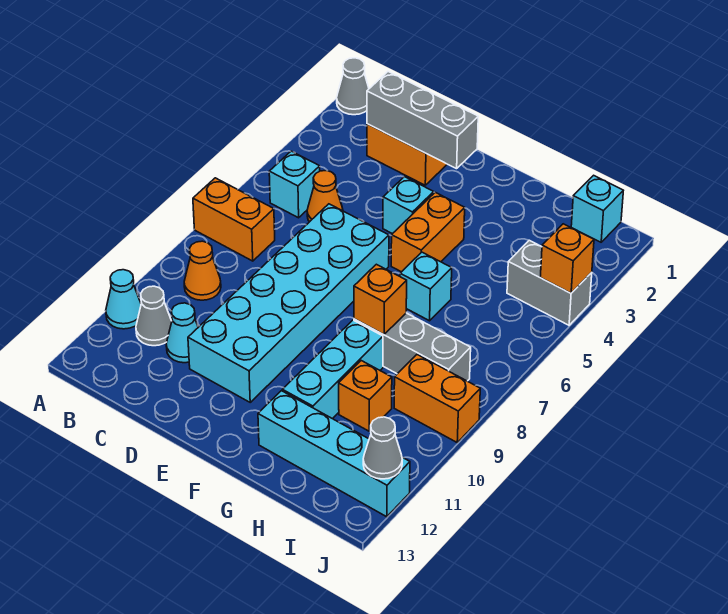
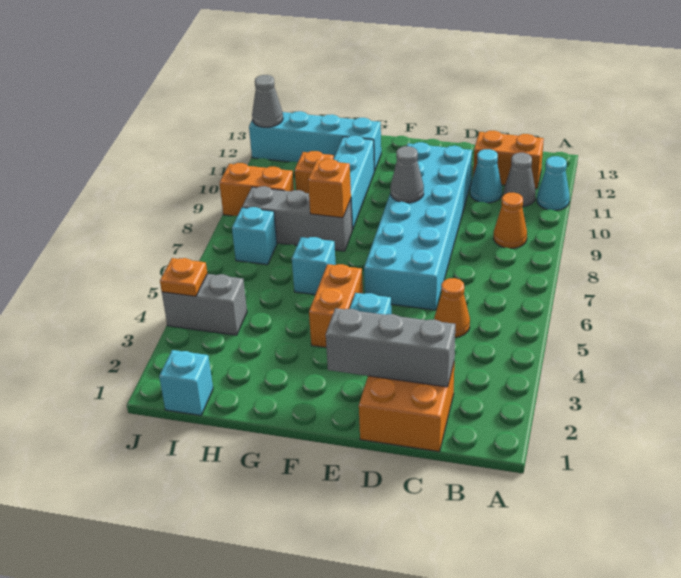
grey 1x1 cone [337,58,369,115] -> grey 1x1 cone moved to [390,146,424,203]
orange 1x2 brick [193,178,275,261] -> orange 1x2 brick moved to [473,131,544,189]
cyan 1x1 brick [269,151,320,218] -> cyan 1x1 brick moved to [232,207,277,265]
orange 1x1 brick [540,224,594,293] -> orange 1x1 plate [160,258,207,296]

